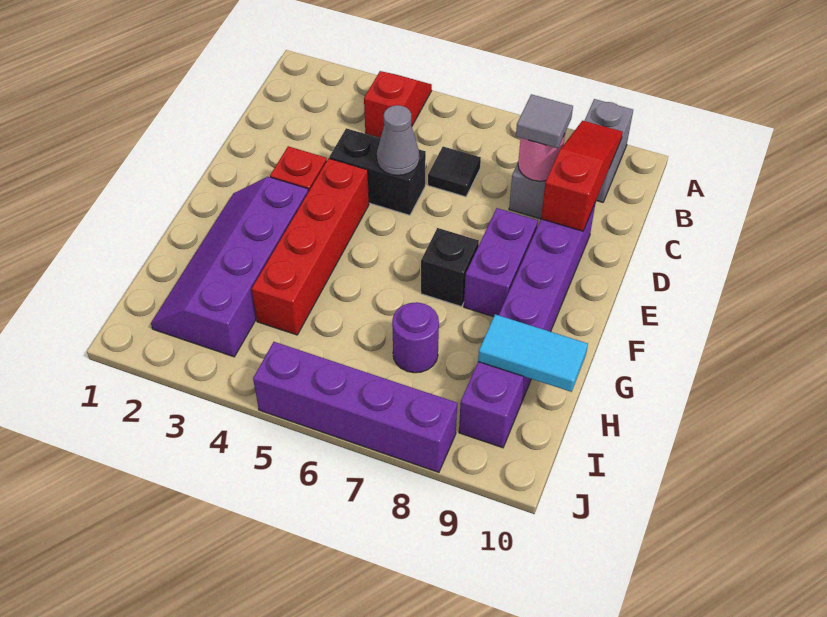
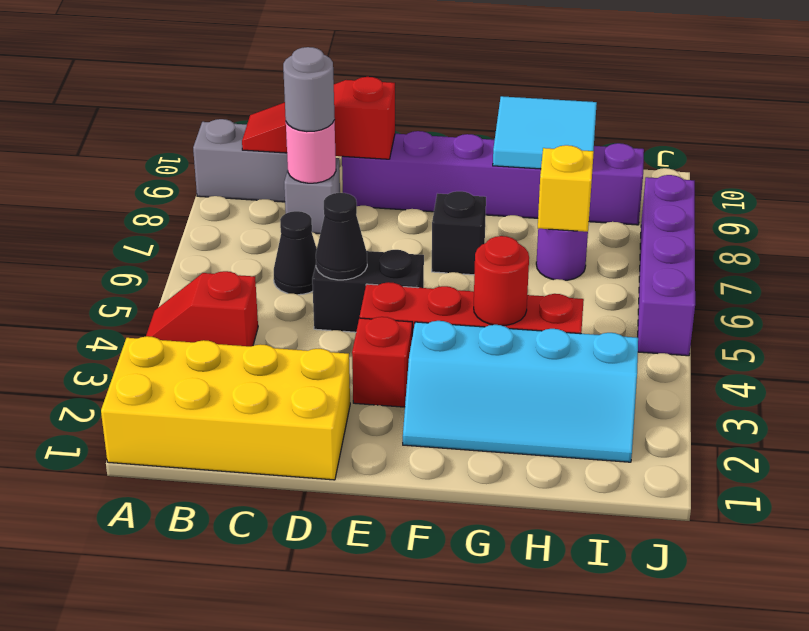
none -> yellow 2x4 brick [101,336,350,480]
black 1x1 tile [428,147,481,197] -> black 1x1 cone [274,211,317,295]
grey 1x1 tile [516,94,573,148] -> grey 1x1 round brick [283,47,335,132]
black 1x2 brick [329,128,426,215] -> black 1x2 brick turned to [312,250,424,332]
grey 1x1 cone [377,105,419,175] -> black 1x1 cone [316,193,367,280]
purple 1x2 brick [464,208,538,317] -> none
purple 2x4 slope [151,177,308,357] -> cyan 2x4 slope [403,321,638,462]
none -> red 1x1 round brick [474,236,529,325]
none -> yellow 1x1 brick [538,145,594,232]
cyan 1x2 tile [478,314,588,392] -> cyan 2x2 tile [493,96,597,169]

